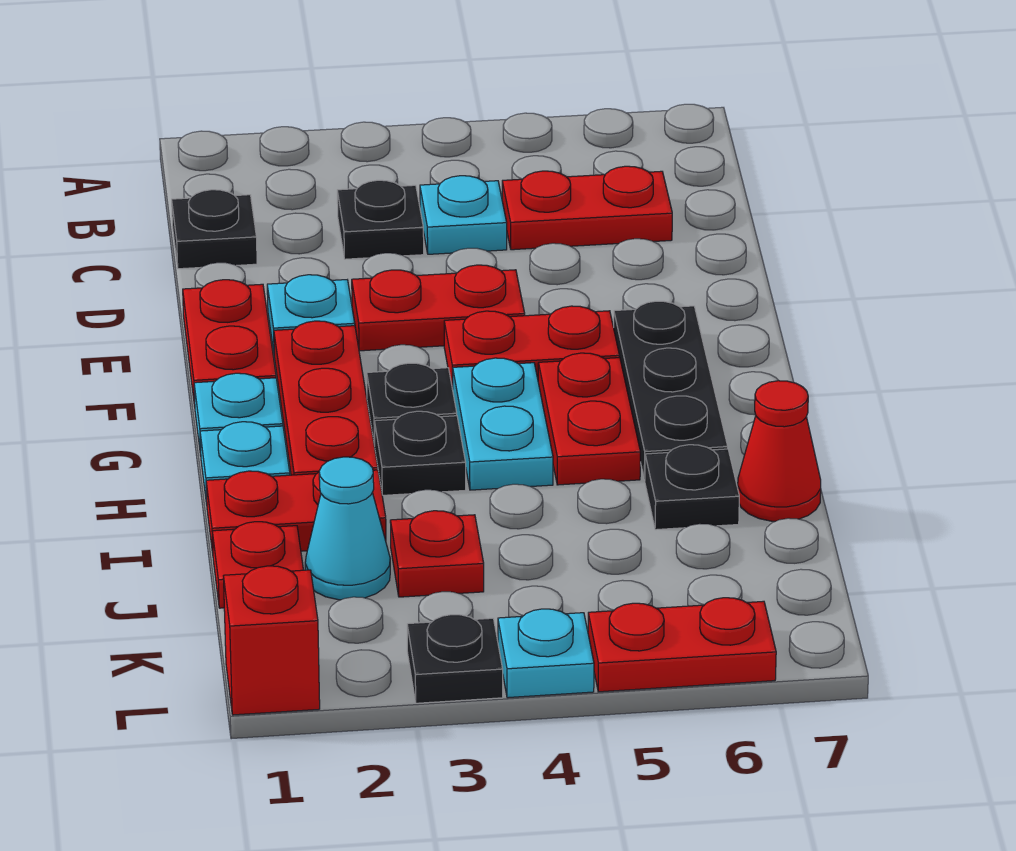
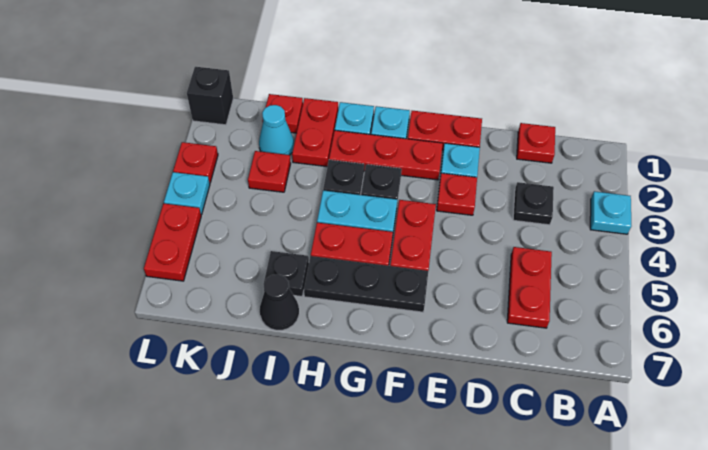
black 1x1 plate [172,190,257,269] -> red 1x1 plate [517,123,555,163]
cyan 1x1 plate [420,176,507,254] -> cyan 1x1 plate moved to [590,191,631,234]
red 1x2 plate [352,265,525,351] -> red 1x1 plate [437,173,477,215]
red 1x1 cone [738,381,821,521] -> black 1x1 cone [260,274,299,330]
red 1x1 brick [224,566,320,715] -> black 1x1 brick [187,67,233,125]
black 1x1 plate [407,615,503,703] -> red 1x1 plate [173,142,218,183]

